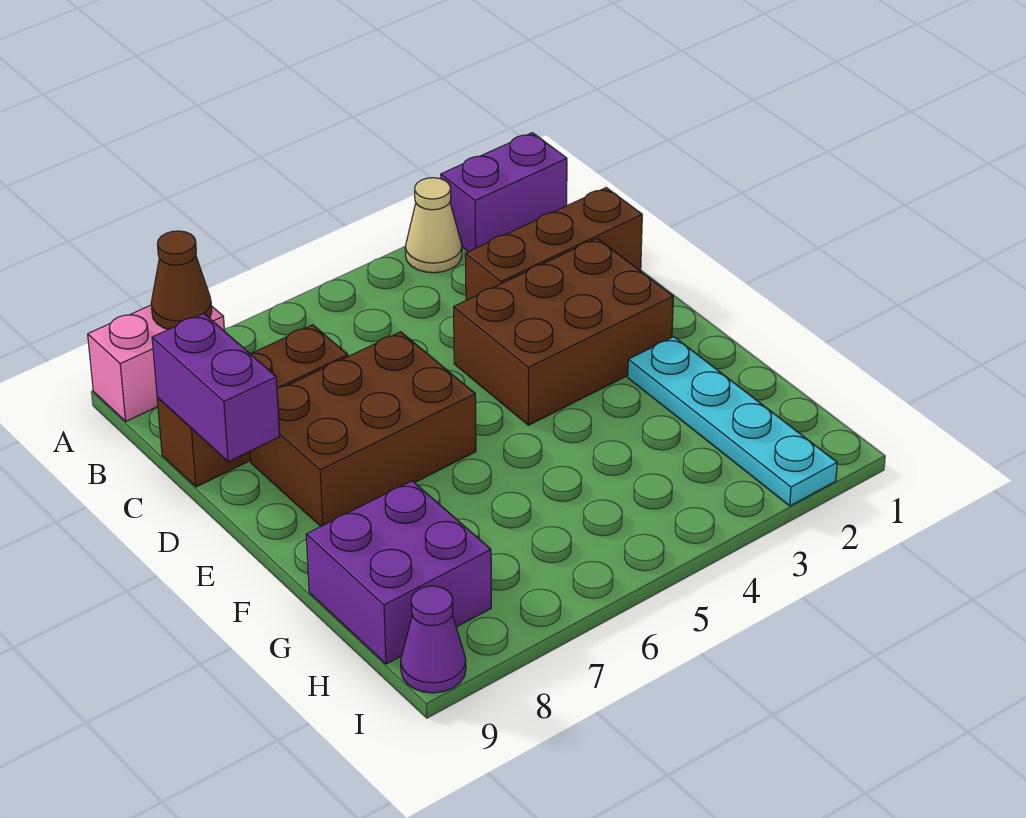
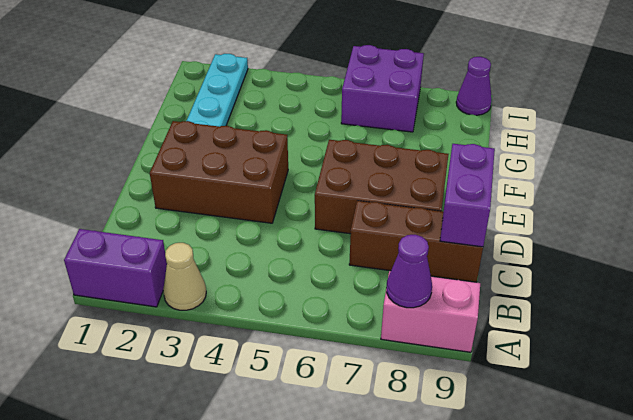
brown 1x1 cone [151,231,212,329] -> purple 1x1 cone [386,235,432,308]
brown 1x3 brick [465,188,642,300] -> none
purple 2x2 brick [306,481,491,664] -> purple 2x2 brick moved to [341,45,424,132]

